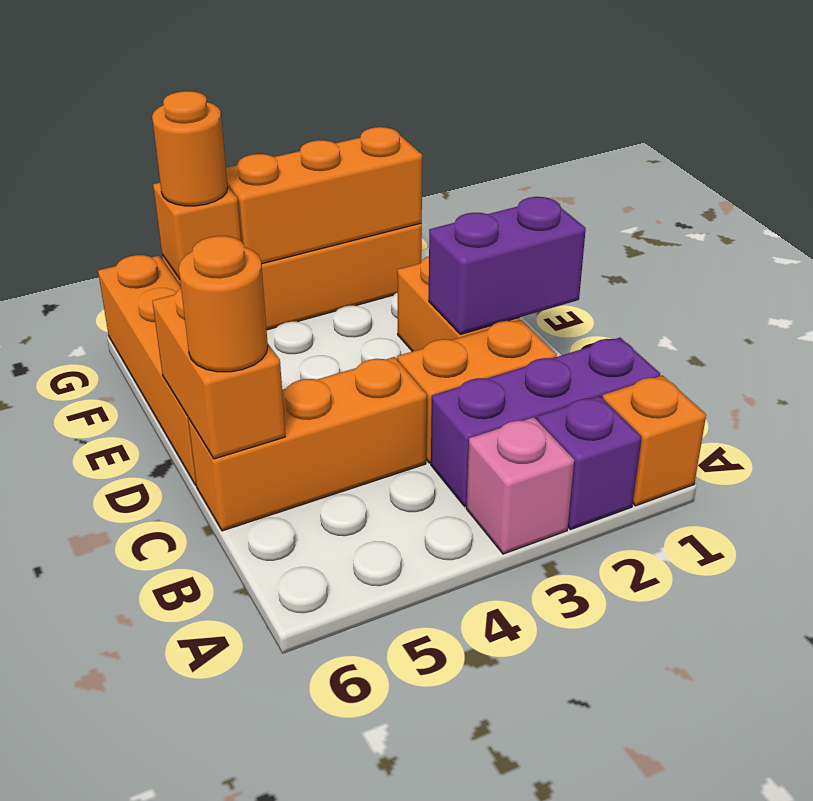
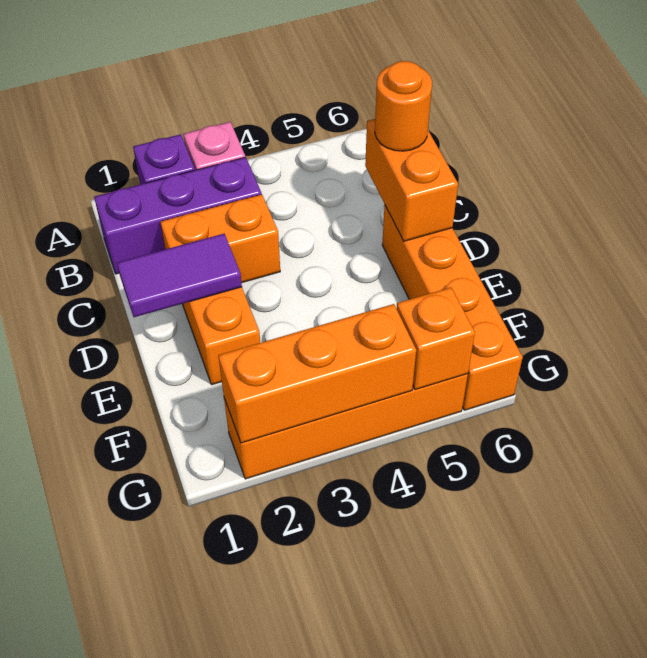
orange 1x1 brick [602,375,706,506] -> none
orange 1x3 brick [188,357,427,531] -> none
purple 1x2 brick [429,197,586,334] -> purple 1x2 tile [117,234,242,317]
orange 1x1 round brick [152,91,228,206] -> none

